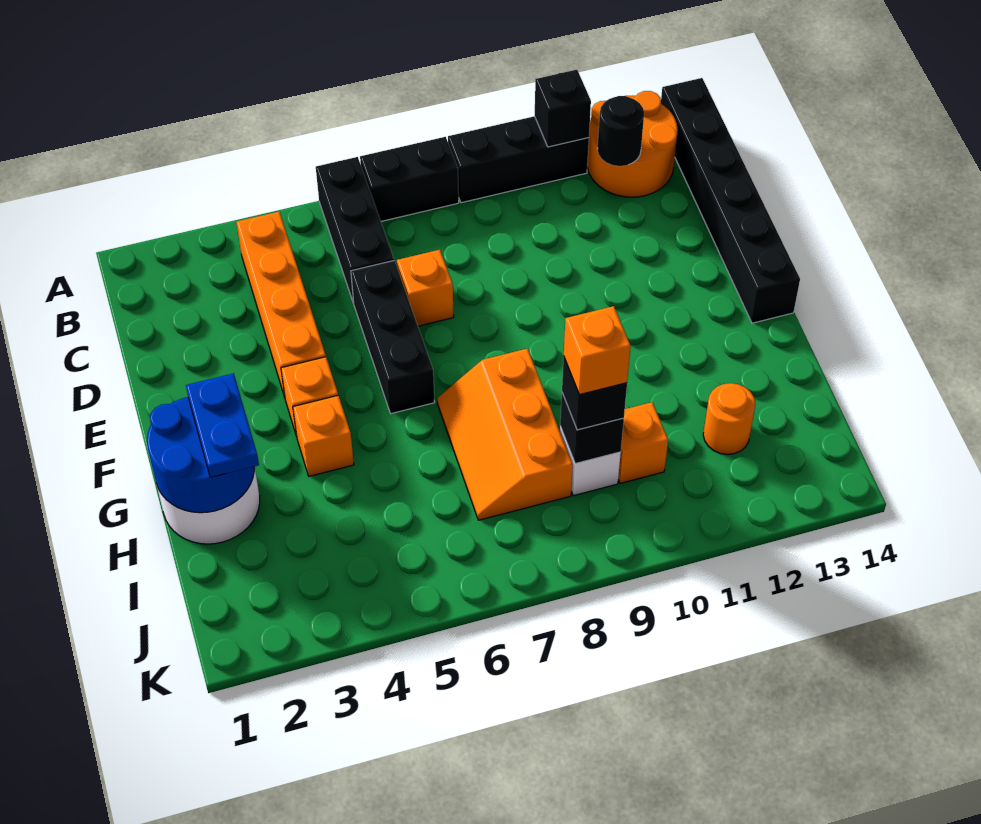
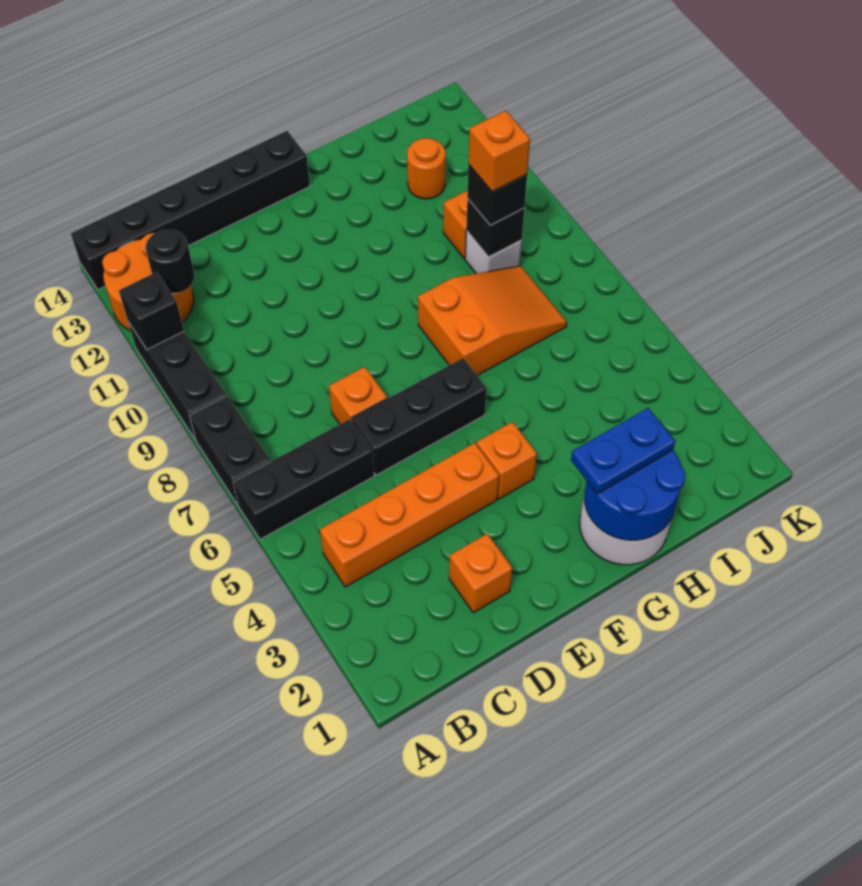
orange 1x1 brick [293,395,354,476] -> orange 1x1 brick moved to [449,534,512,613]
orange 2x3 slope [437,349,573,520] -> orange 2x3 slope turned to [418,266,567,375]

